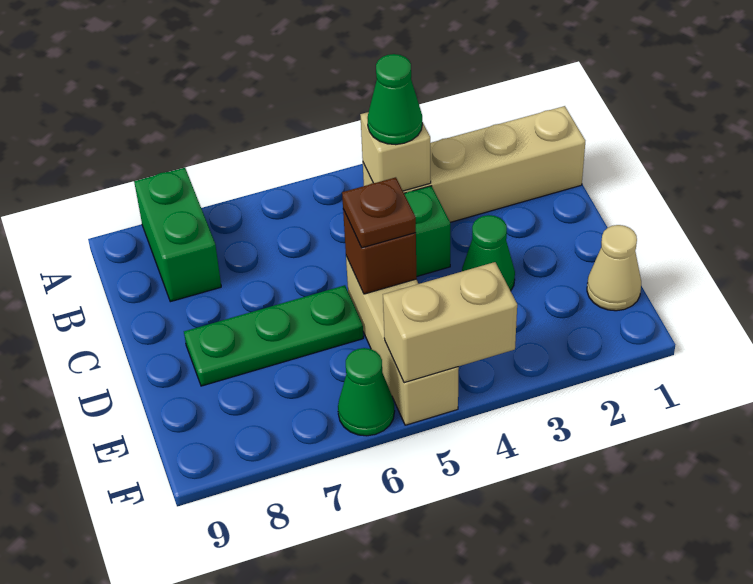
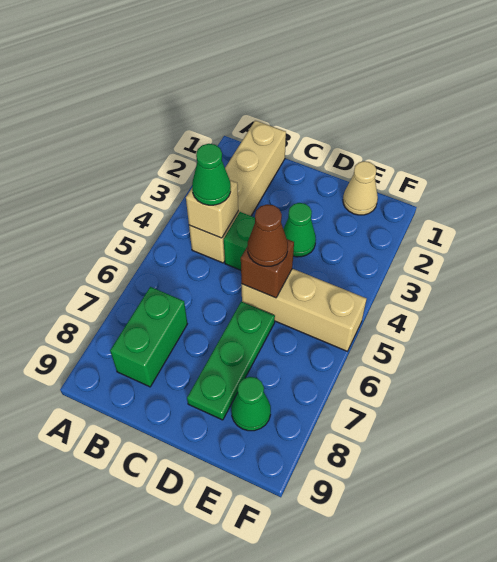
green 1x2 brick [134,168,221,302] -> green 1x2 brick turned to [110,287,187,387]
brown 1x1 plate [342,177,416,248] -> brown 1x1 cone [248,204,288,266]
tan 1x2 brick [383,262,517,383] -> none
green 1x1 cone [338,348,395,436] -> green 1x1 cone moved to [231,377,271,431]

